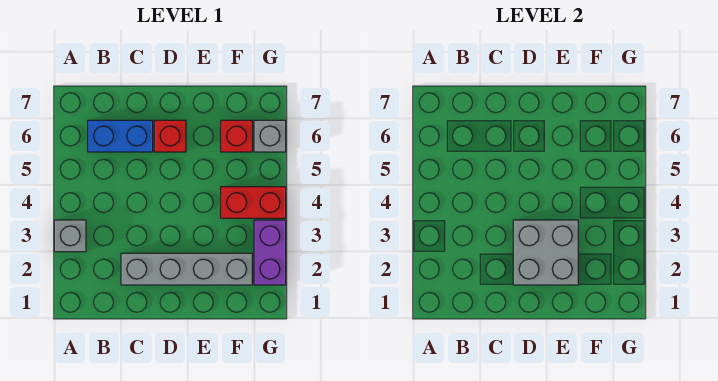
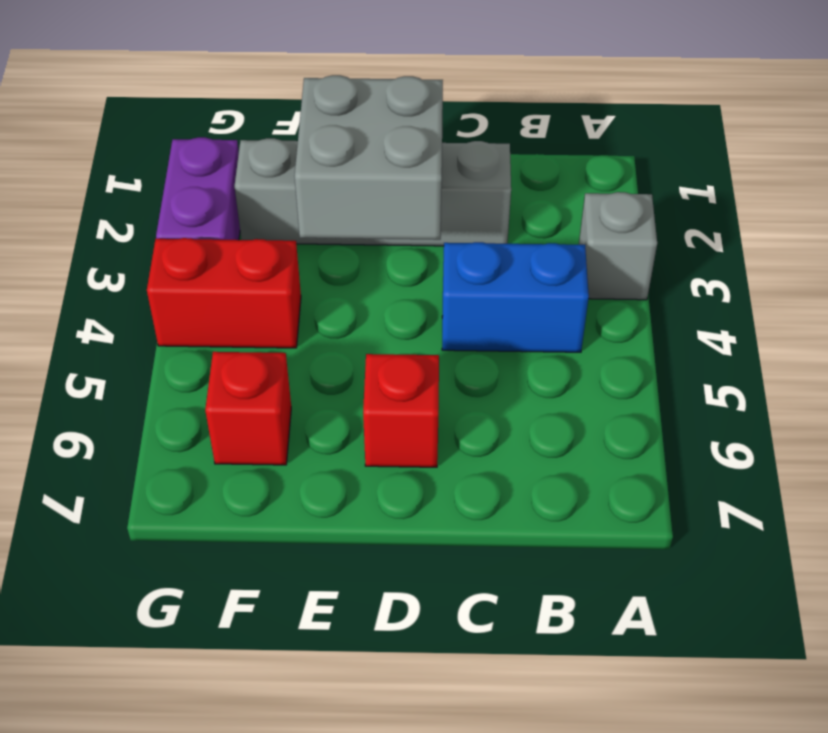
blue 1x2 brick [88,120,153,152] -> blue 1x2 brick moved to [442,242,589,352]
grey 1x1 brick [254,120,286,152] -> none

